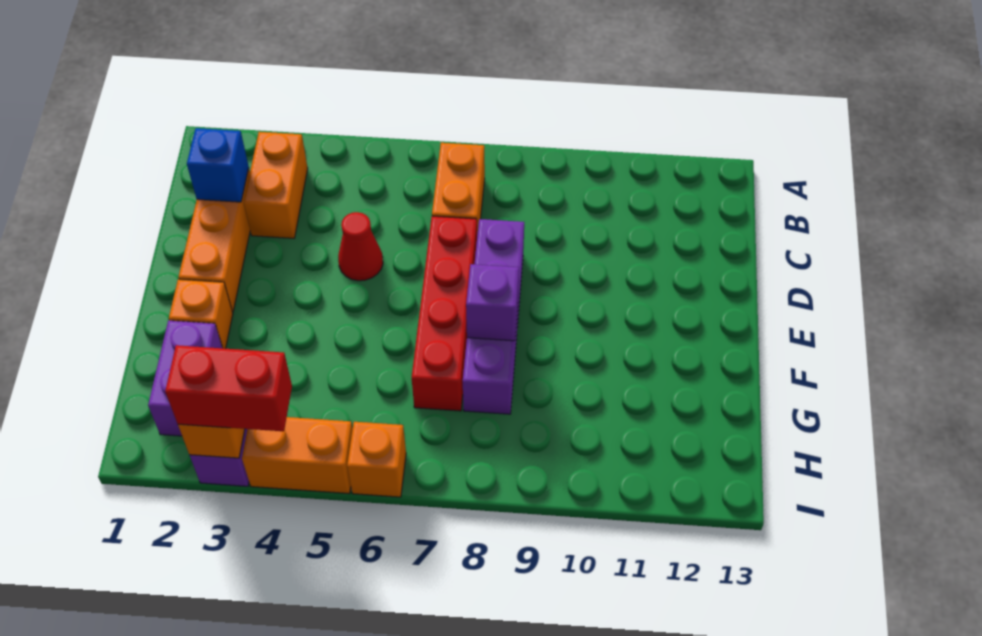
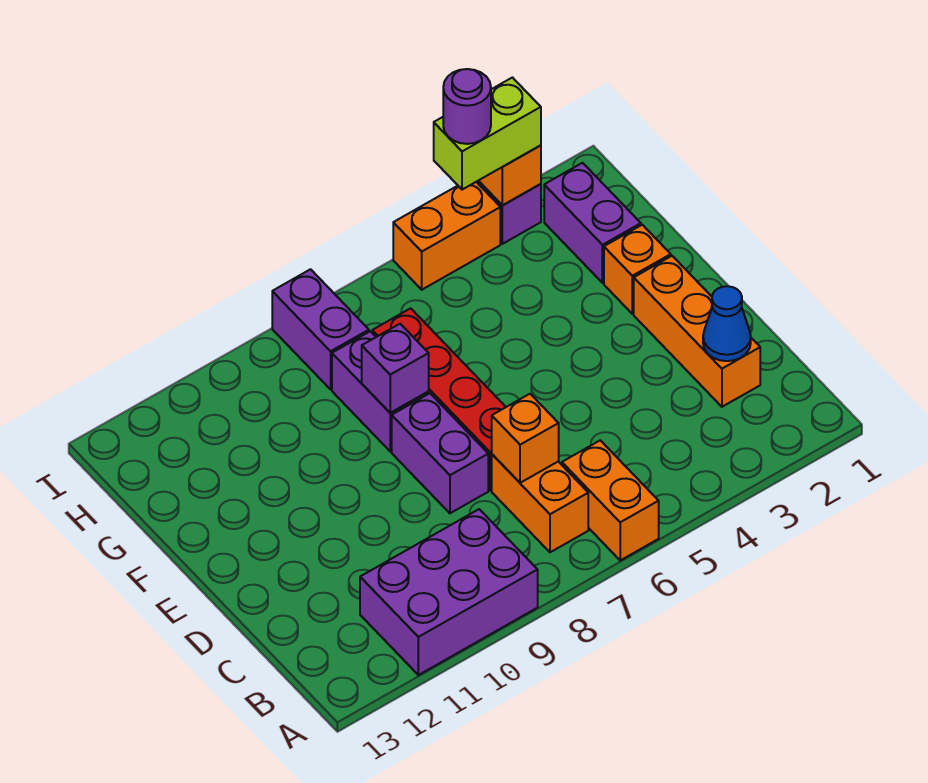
none -> purple 2x3 brick [360,509,538,675]
orange 1x2 brick [244,132,308,238] -> orange 1x2 brick moved to [562,440,659,560]
blue 1x1 brick [187,128,249,202] -> blue 1x1 cone [703,286,751,361]
red 1x1 cone [338,212,383,281] -> none
none -> purple 1x2 brick [272,269,369,389]
red 1x2 brick [165,345,292,431] -> lime 1x2 brick [434,78,541,190]
none -> purple 1x1 round brick [443,69,491,144]
orange 1x1 brick [347,422,406,497] -> orange 1x1 brick moved to [492,394,559,483]

